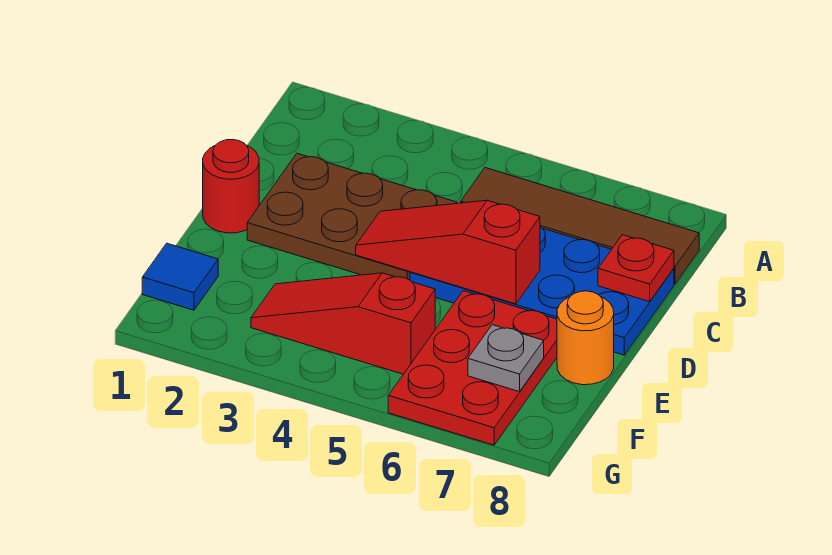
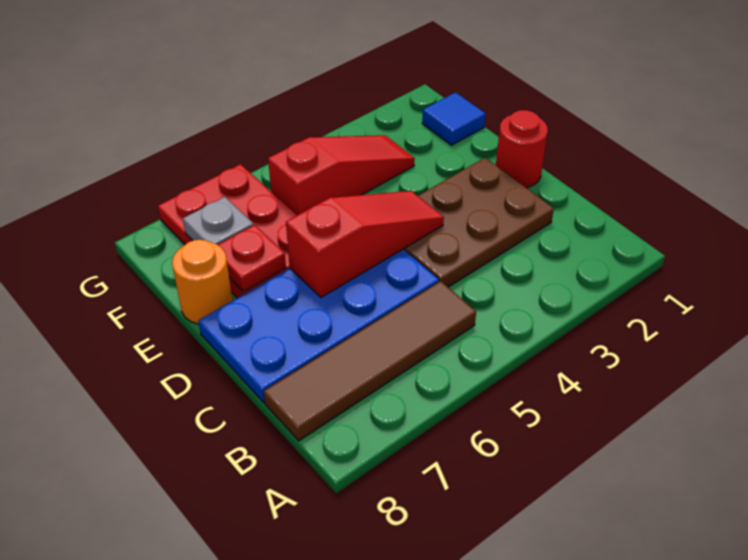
red 1x1 plate [598,235,674,302] -> red 1x1 plate moved to [218,225,286,292]

